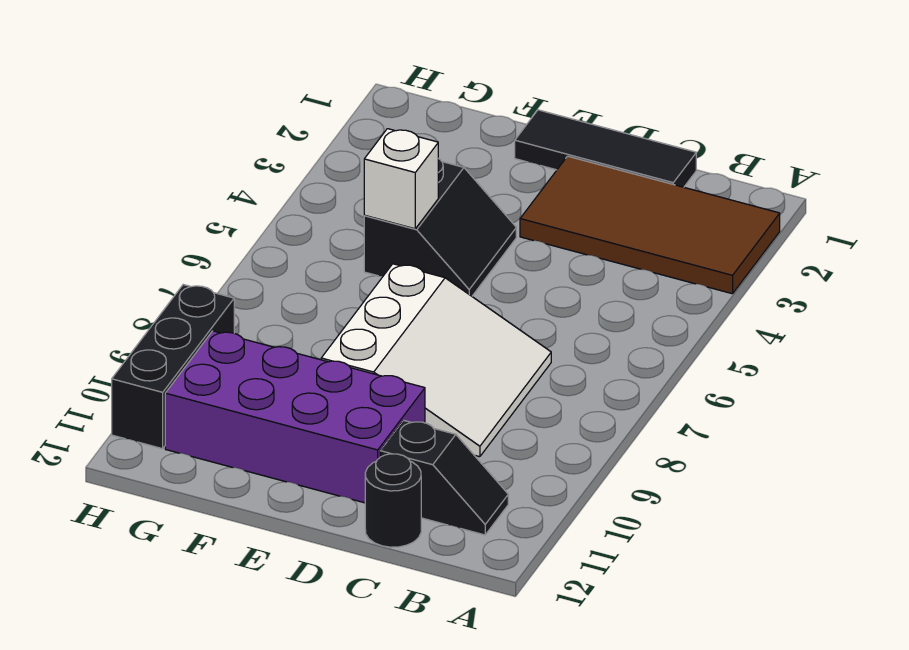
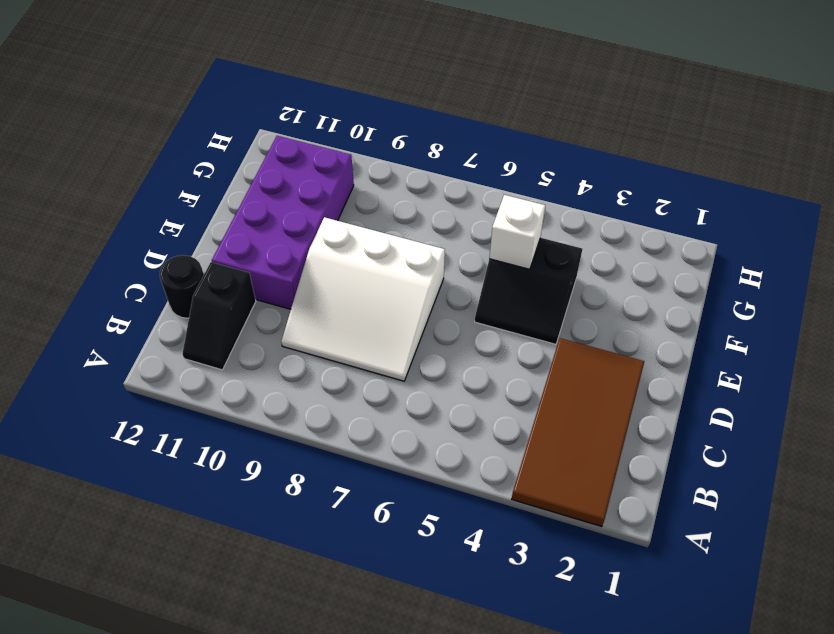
black 1x3 tile [515,110,696,187] -> none
black 1x3 brick [112,285,234,449] -> none

